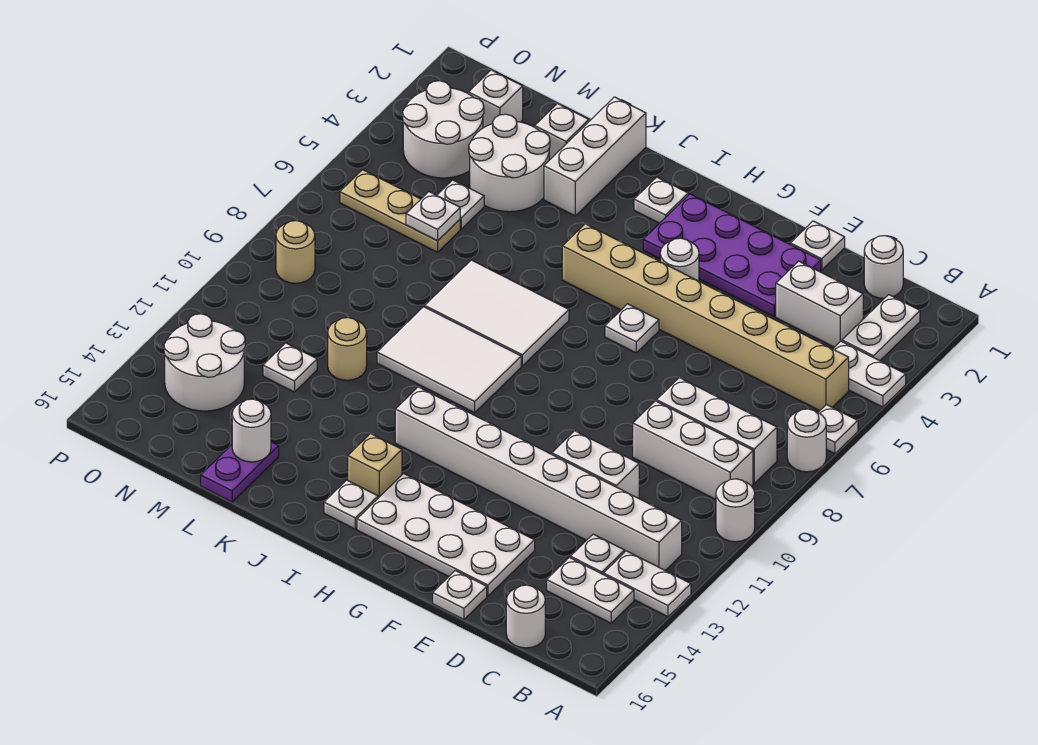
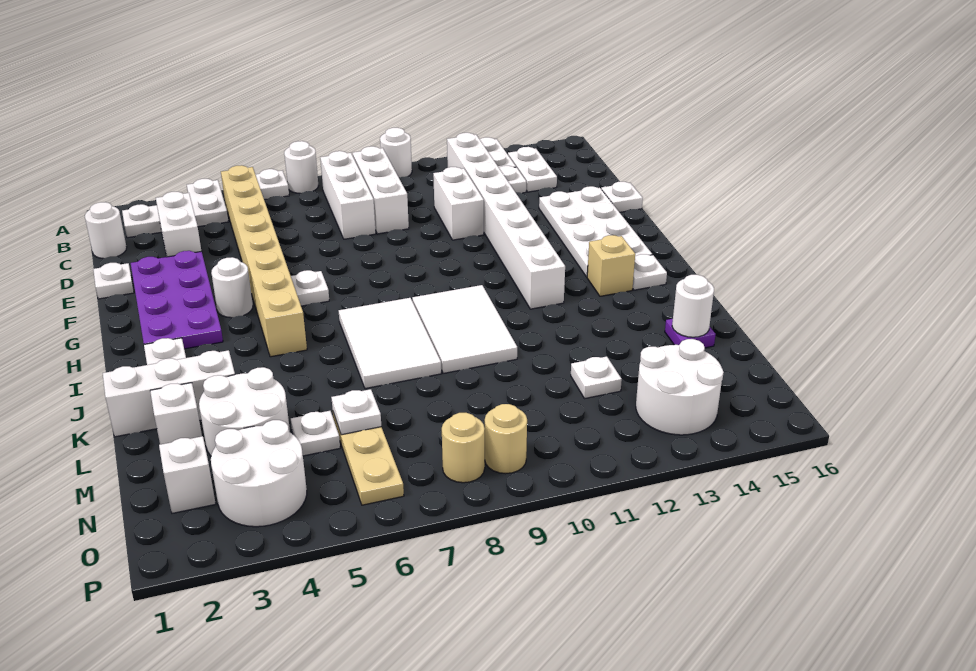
white 1x1 round brick [506,585,545,648] -> none
tan 1x1 round brick [328,318,367,380] -> tan 1x1 round brick moved to [442,413,485,483]
purple 1x2 plate [201,442,279,502] -> purple 1x1 plate [665,319,716,348]

